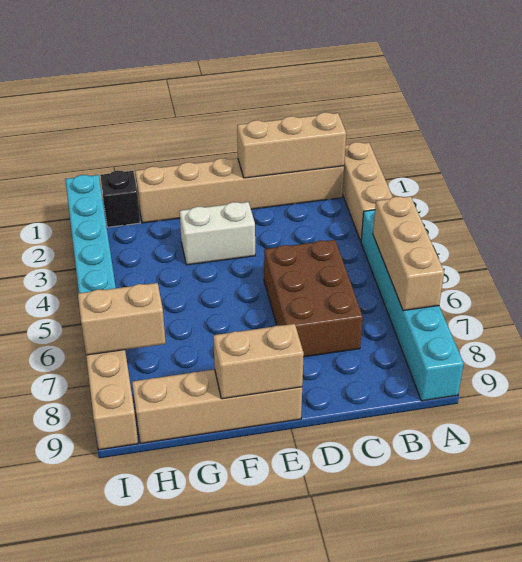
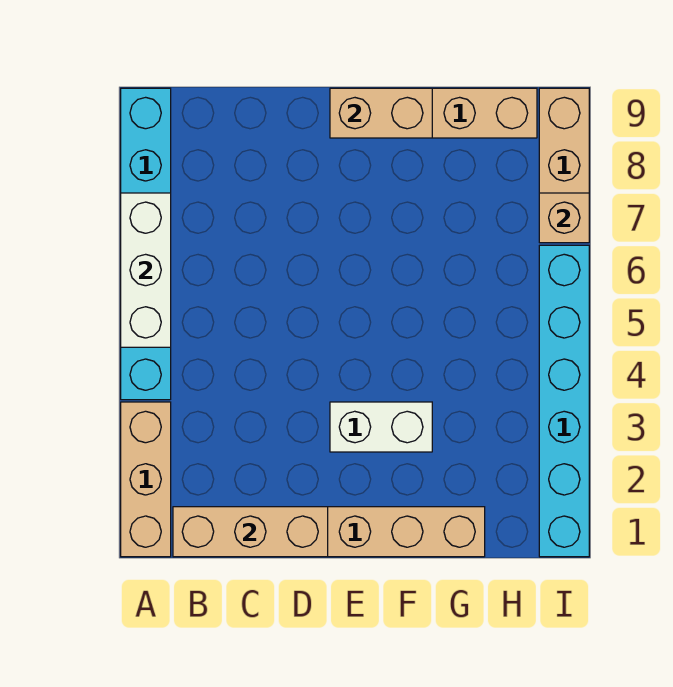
tan 1x3 brick [373,196,444,311] -> white 1x3 brick [121,193,171,347]
brown 2x3 brick [264,240,363,357] -> none
black 1x1 brick [100,171,140,227] -> none
tan 1x2 brick [78,283,166,355] -> tan 1x1 brick [539,193,589,243]

